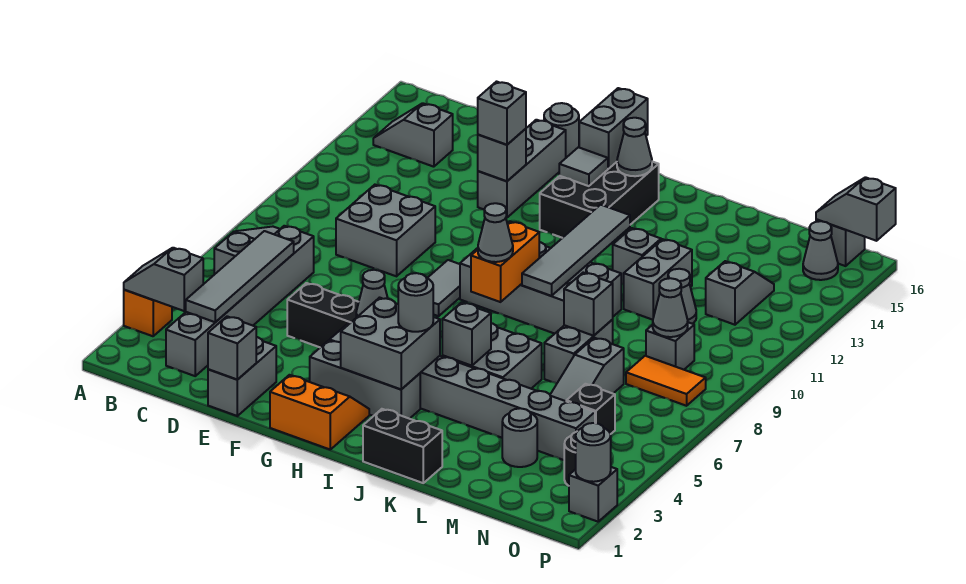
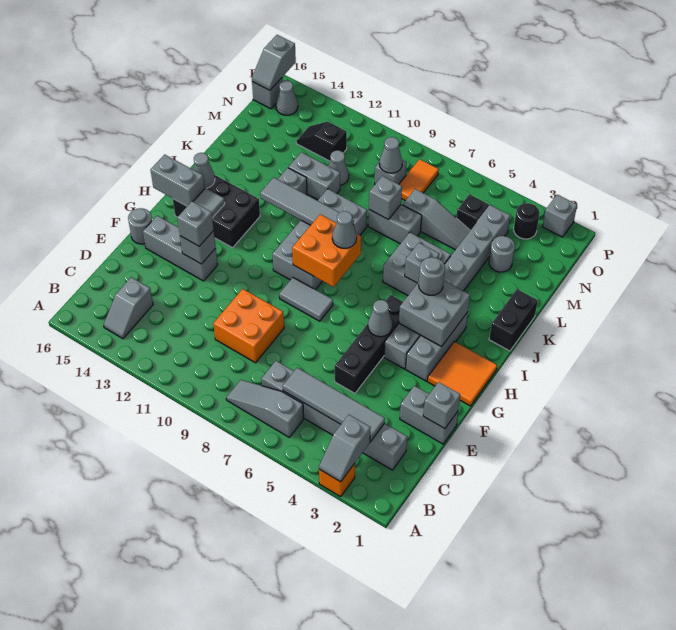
grey 2x2 brick [336,185,435,276] -> orange 2x2 brick [213,289,284,363]
orange 2x2 slope [270,375,369,449] -> orange 2x2 tile [427,341,497,406]
orange 1x2 brick [471,222,539,302] -> orange 2x2 brick [292,214,361,287]
grey 1x2 slope [706,261,774,325] -> black 1x2 slope [296,121,347,161]
grey 1x1 round brick [576,423,611,482] -> none

